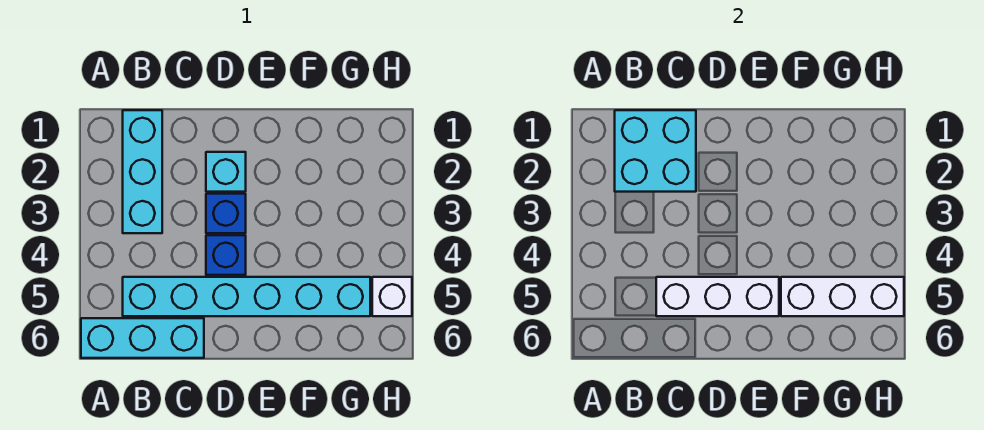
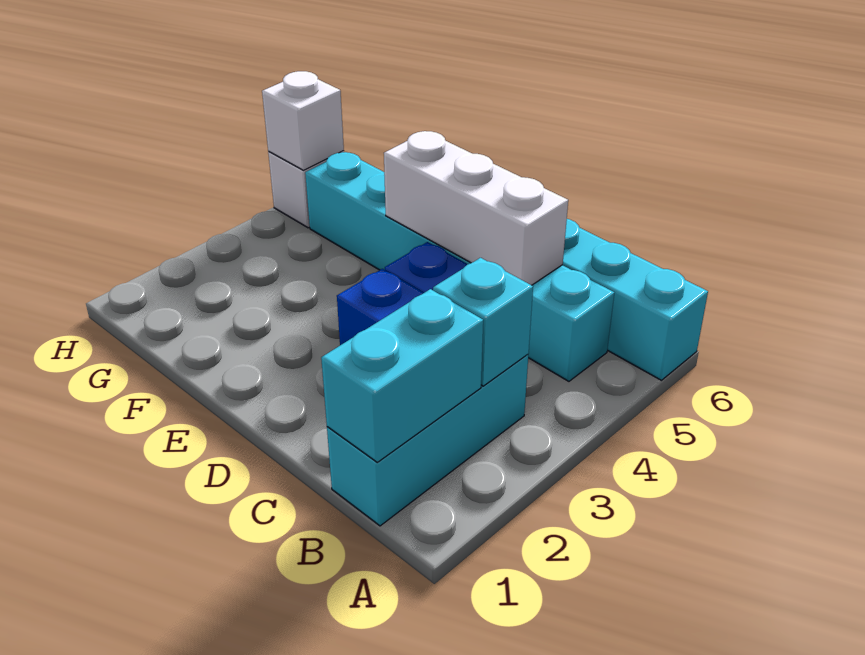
cyan 2x2 brick [615,110,696,192] -> cyan 1x2 brick [321,289,483,462]
cyan 1x1 brick [206,152,246,192] -> cyan 1x1 brick moved to [433,258,533,386]
white 1x3 brick [781,277,904,316] -> white 1x1 brick [262,71,344,170]

